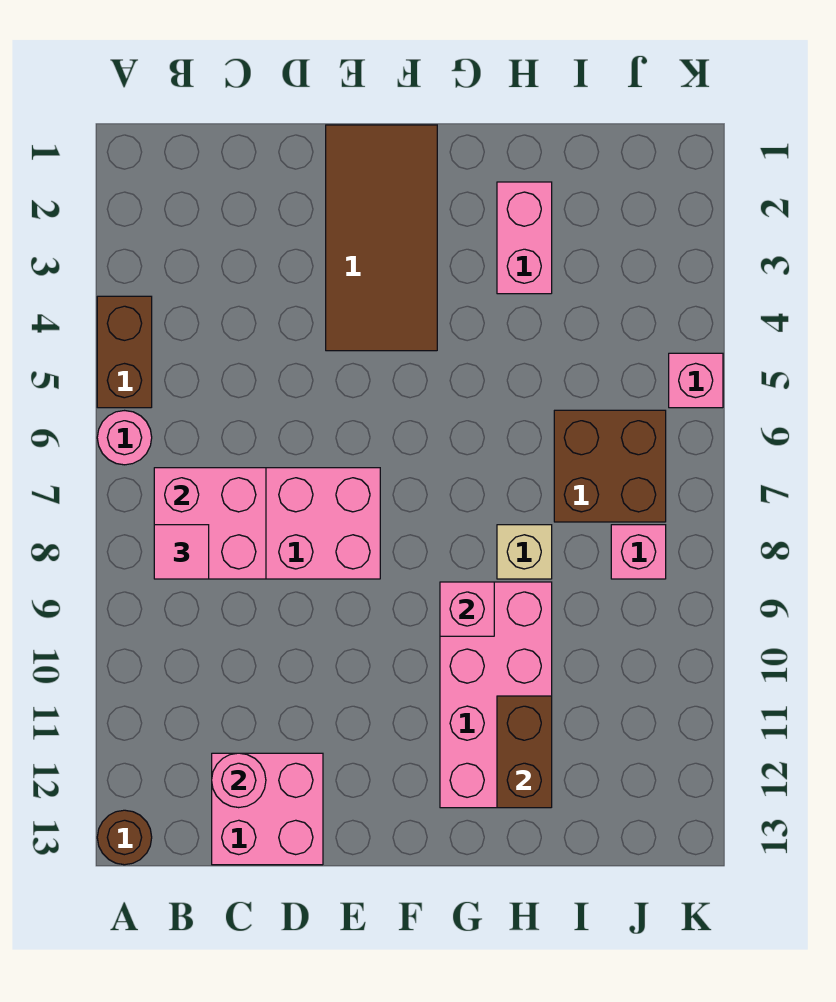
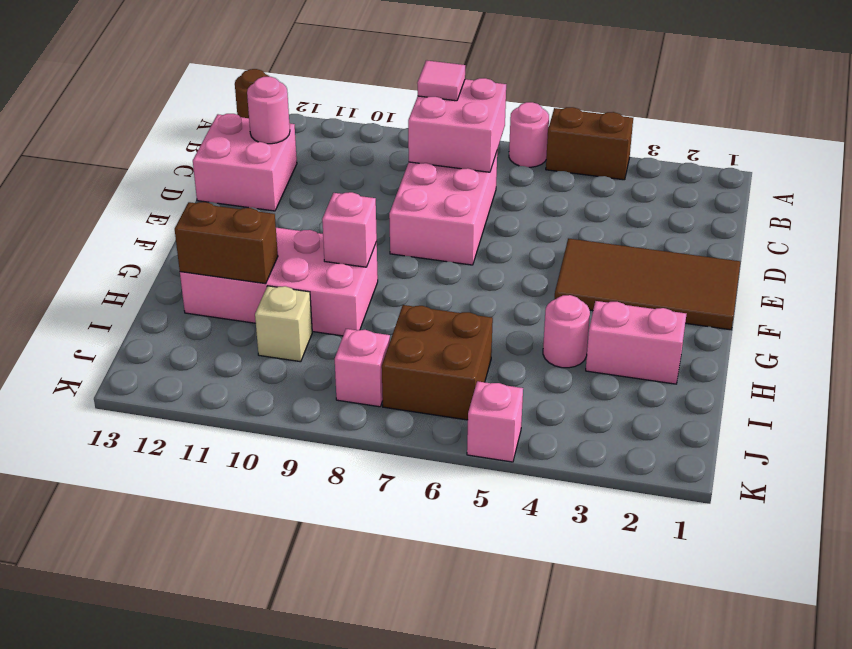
none -> pink 1x1 round brick [543,295,590,368]
tan 1x1 brick [497,525,552,579] -> tan 1x1 brick moved to [255,286,312,362]

